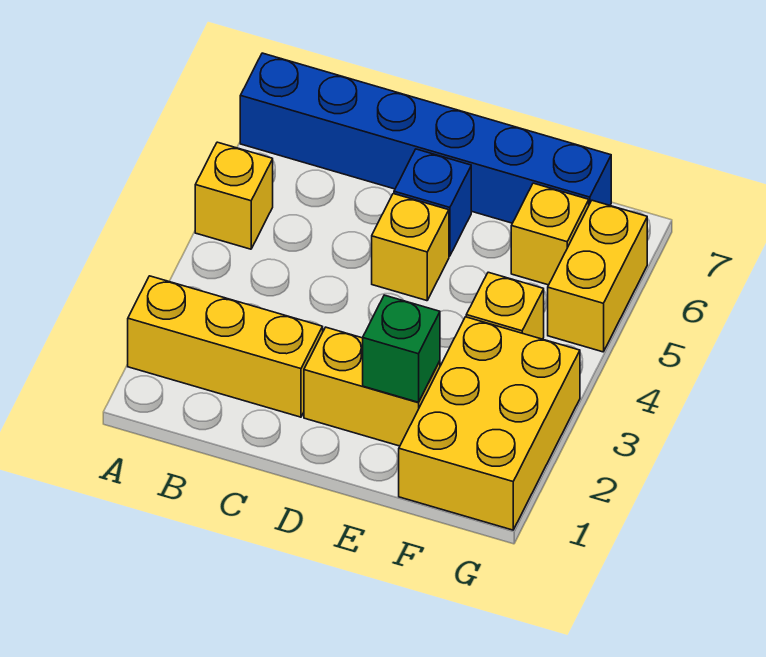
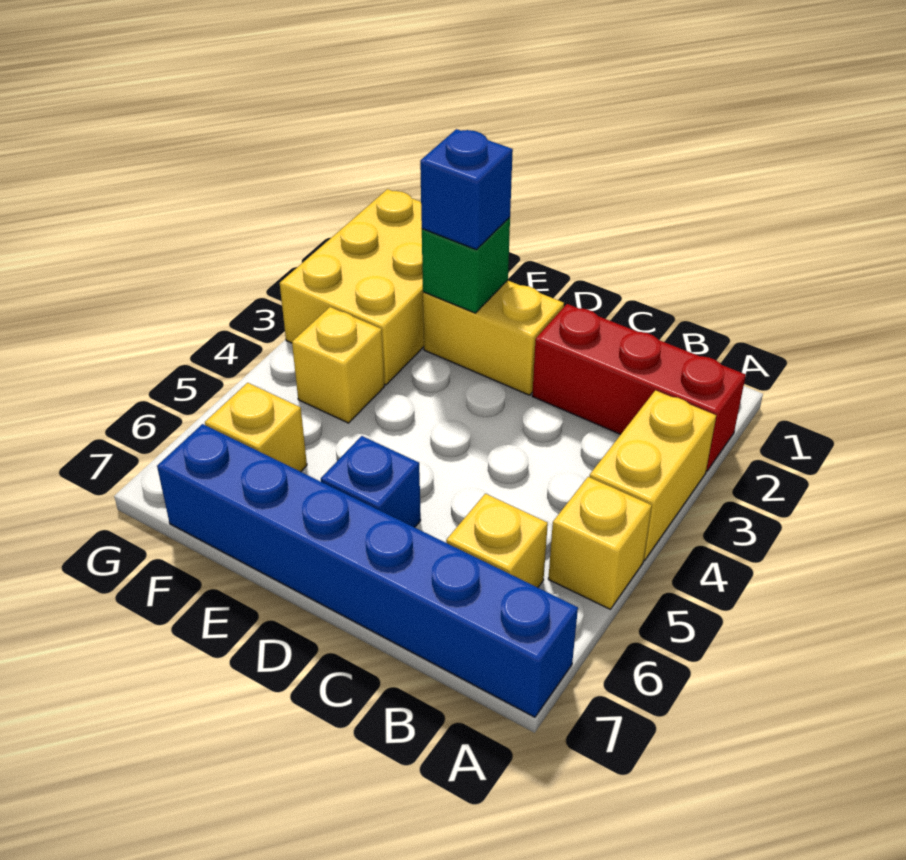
yellow 1x3 brick [128,276,323,417] -> red 1x3 brick [532,304,746,471]
yellow 1x1 brick [372,194,449,301] -> yellow 1x1 brick moved to [446,494,548,588]
none -> blue 1x1 brick [420,129,513,249]
yellow 1x2 brick [548,200,647,352] -> yellow 1x2 brick moved to [589,390,716,560]

